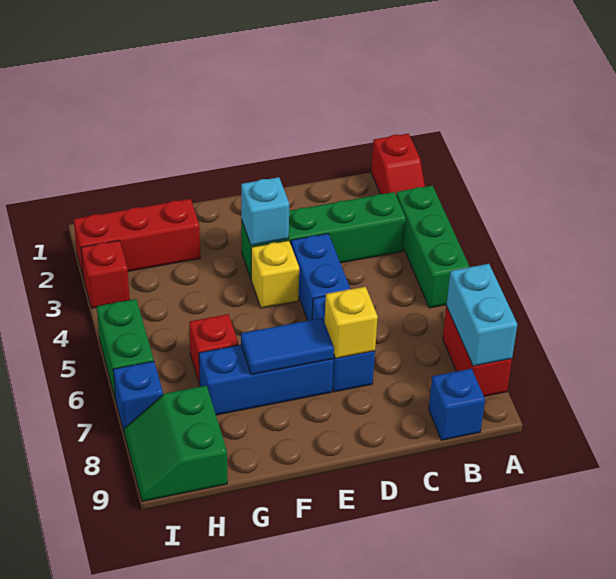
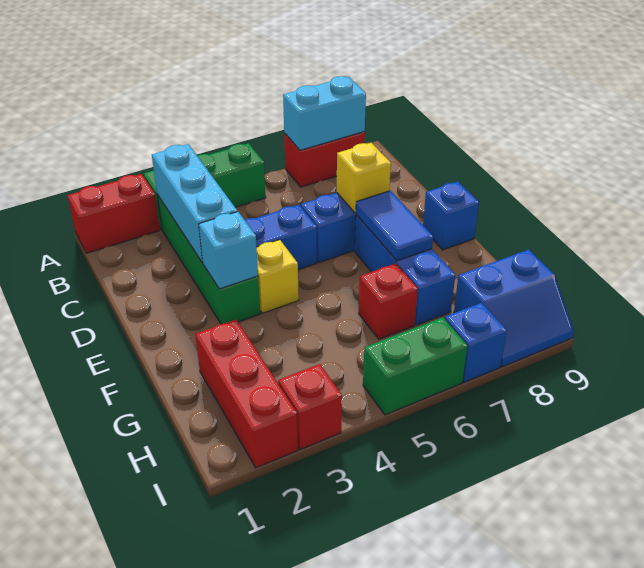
red 1x2 slope [371,133,425,194] -> red 1x2 brick [67,174,160,253]
none -> cyan 1x3 brick [152,144,237,263]
blue 1x1 brick [429,369,485,440] -> blue 1x1 brick moved to [423,182,479,250]
green 2x2 slope [124,385,227,501] -> blue 2x2 slope [454,249,574,367]

